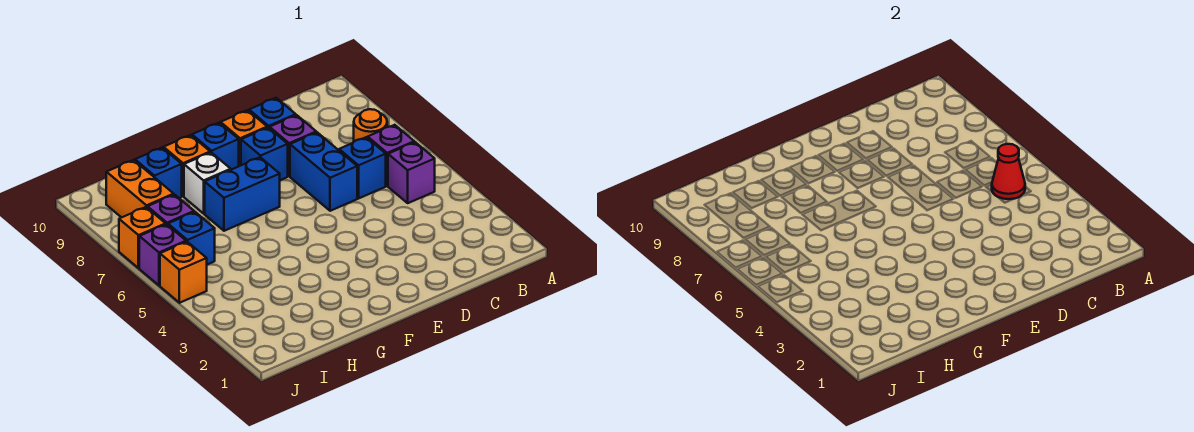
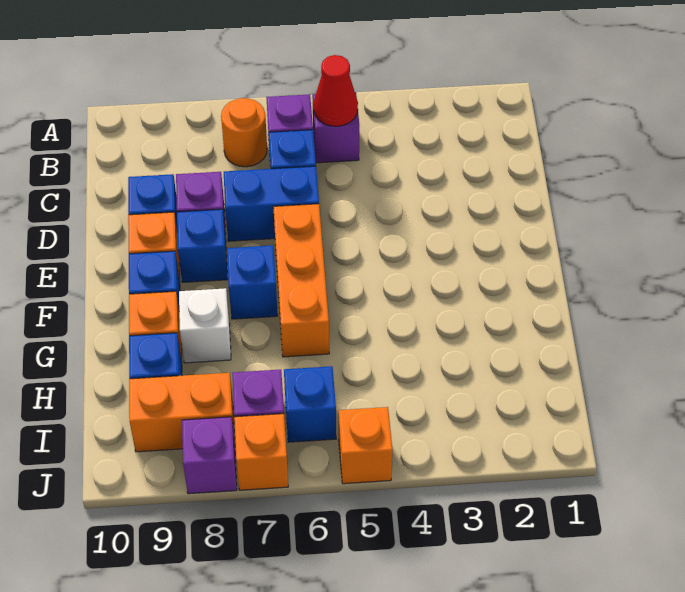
none -> orange 1x3 brick [273,204,329,357]
blue 1x2 brick [205,157,280,231] -> blue 1x1 brick [227,245,278,319]
purple 1x1 brick [139,224,186,285] -> purple 1x1 brick moved to [182,417,237,494]

